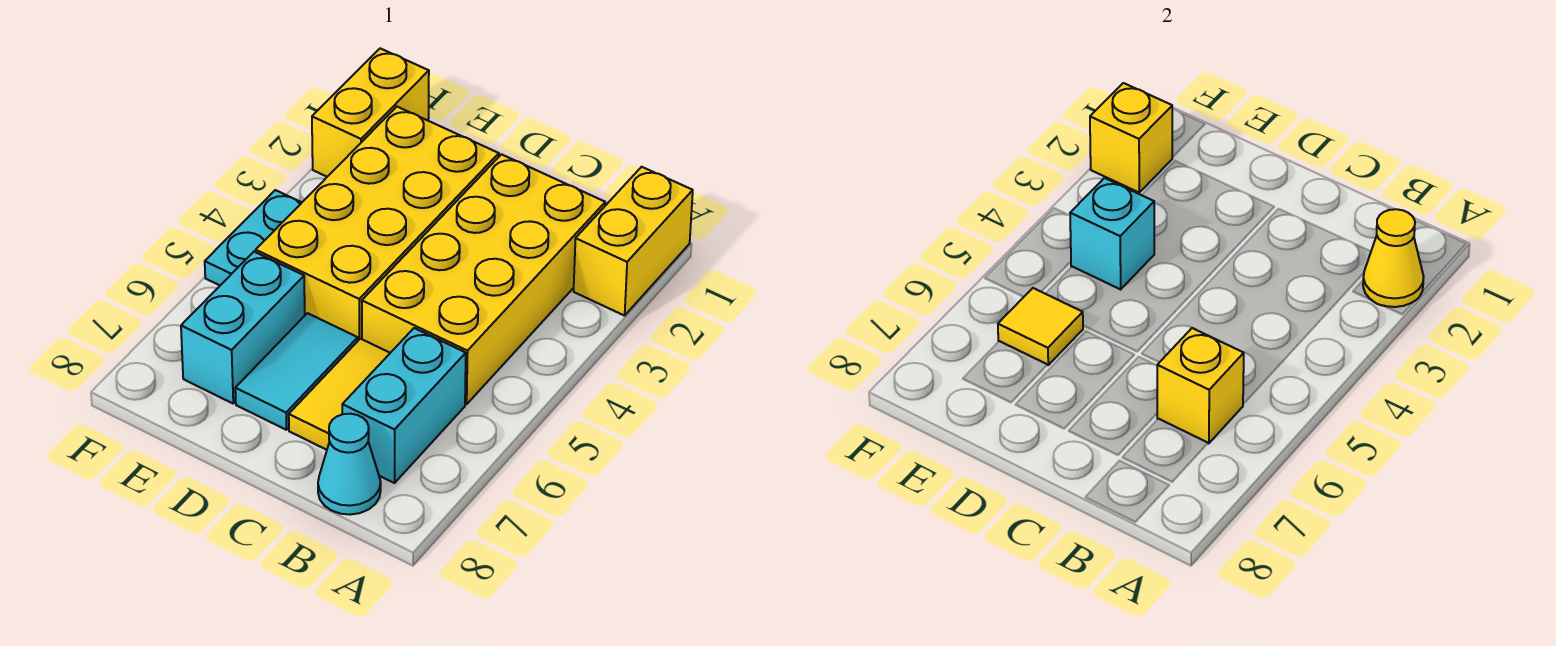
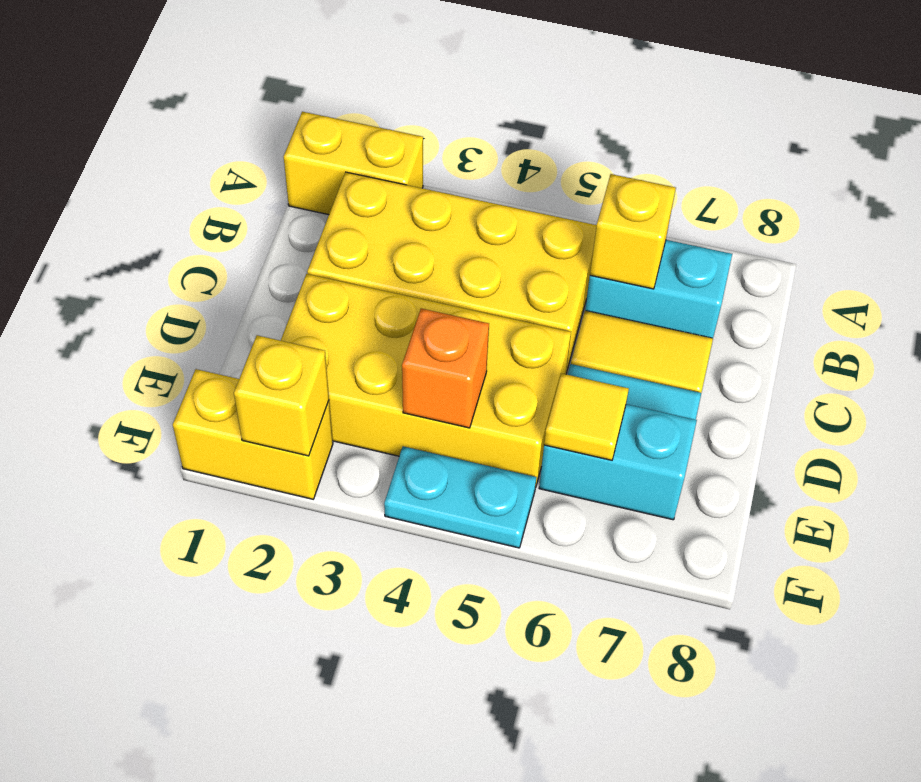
yellow 1x1 cone [1363,209,1424,307] -> none
cyan 1x1 cone [318,414,381,515] -> none
cyan 1x1 brick [1070,178,1154,289] -> orange 1x1 brick [402,309,489,428]

